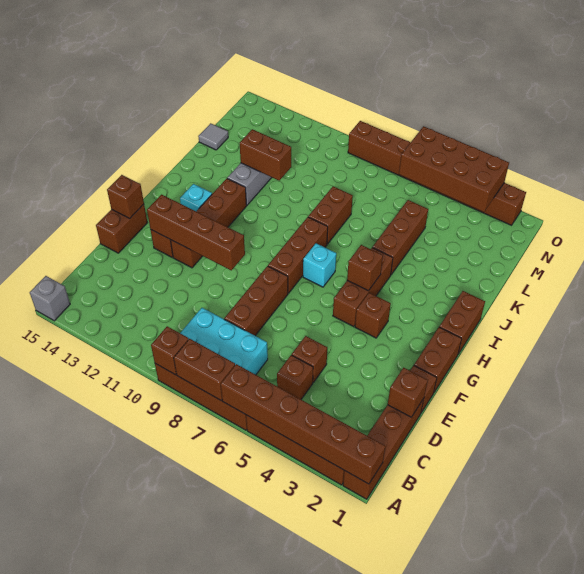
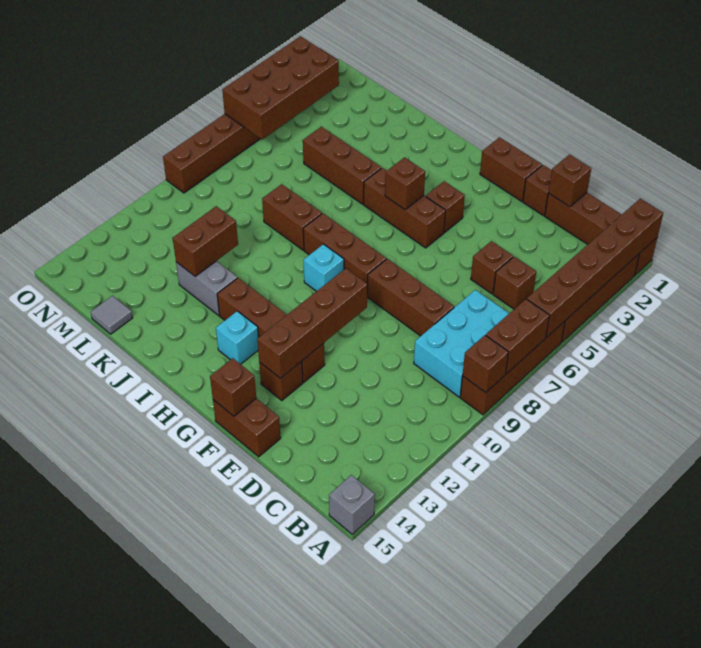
brown 1x2 brick [439,291,485,354] -> none
cyan 1x1 brick [303,243,336,287] -> cyan 1x1 brick moved to [304,244,344,291]

